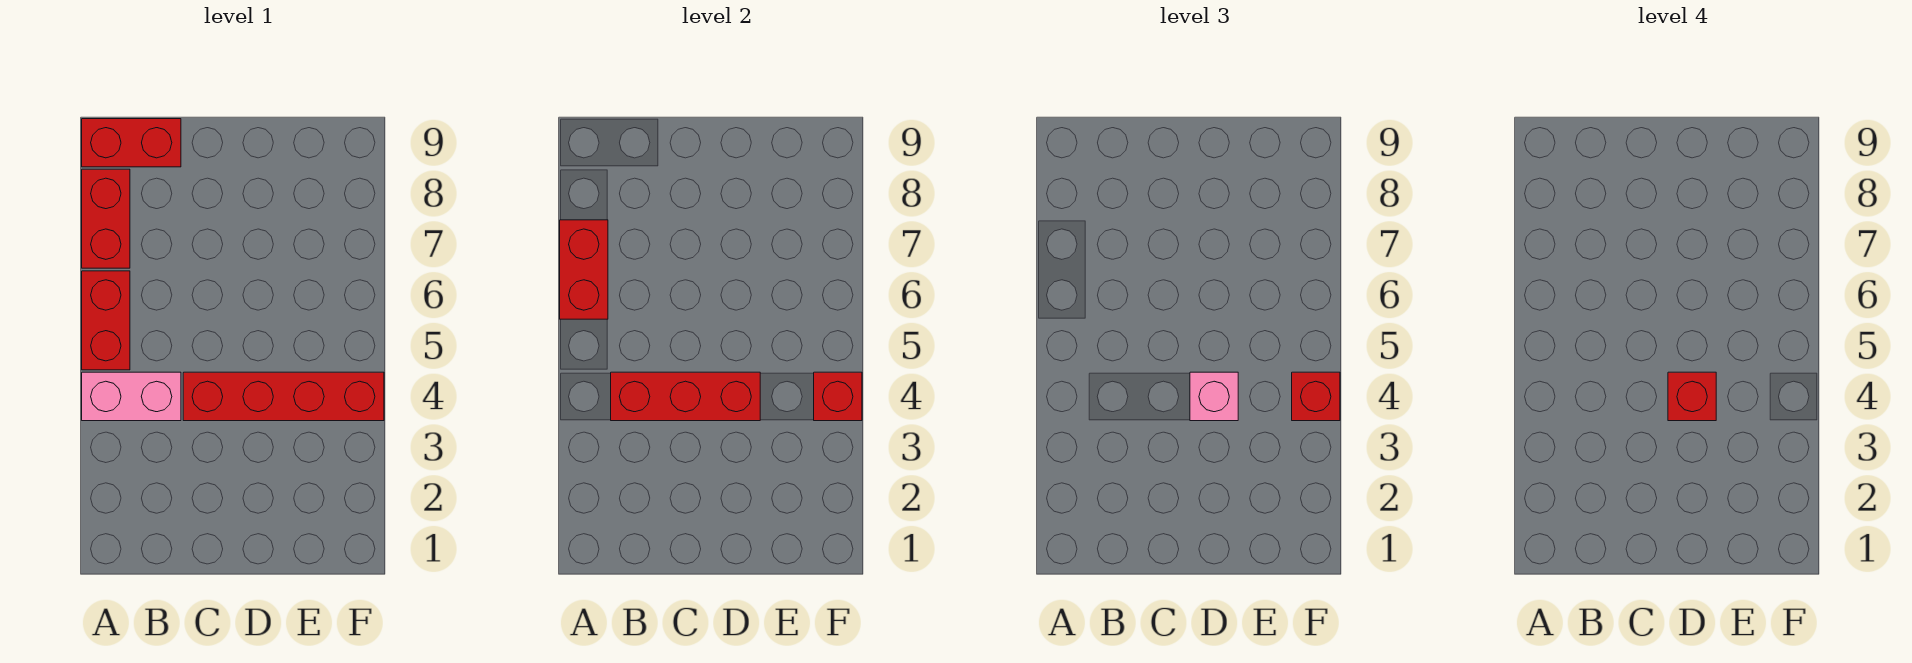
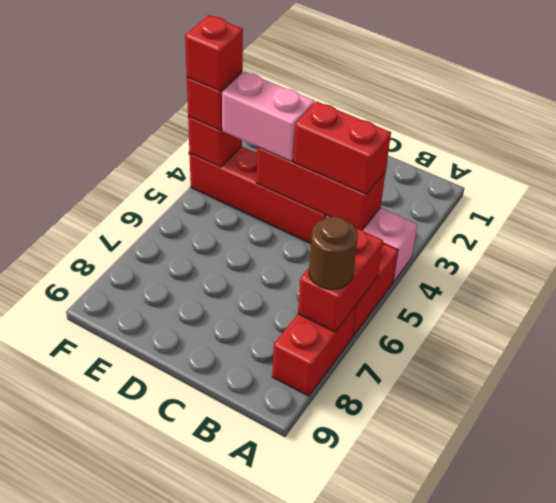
none -> brown 1x1 round brick [309,216,358,289]
red 1x2 brick [82,119,181,167] -> red 1x2 brick moved to [293,101,391,194]
pink 1x1 brick [1190,372,1238,421] -> pink 1x2 brick [222,71,315,161]
red 1x1 brick [1668,372,1716,421] -> red 1x1 brick moved to [185,15,243,91]

